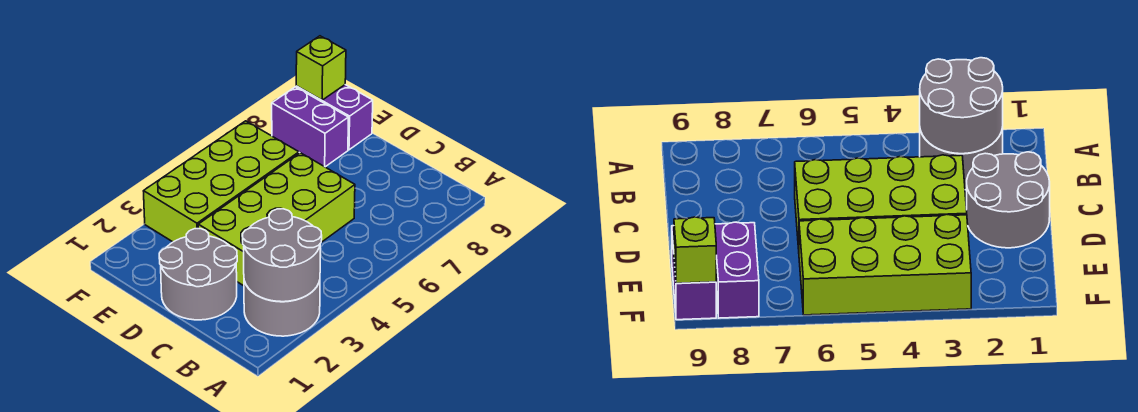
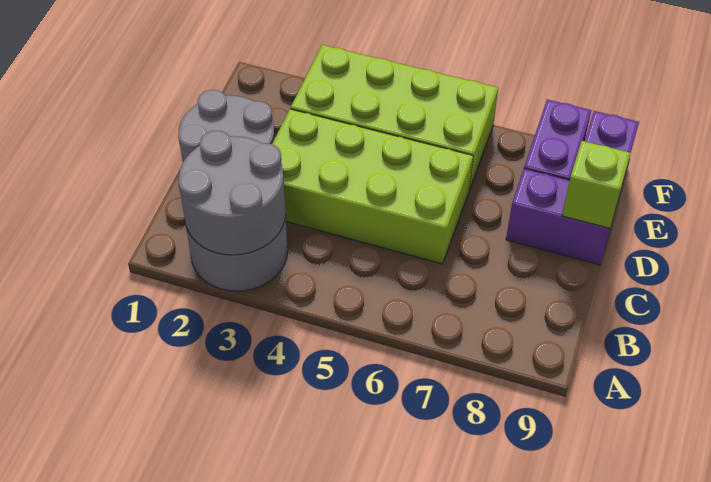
none -> purple 1x2 brick [506,169,610,265]
lime 1x1 brick [296,36,346,100] -> lime 1x1 brick moved to [562,141,630,228]

